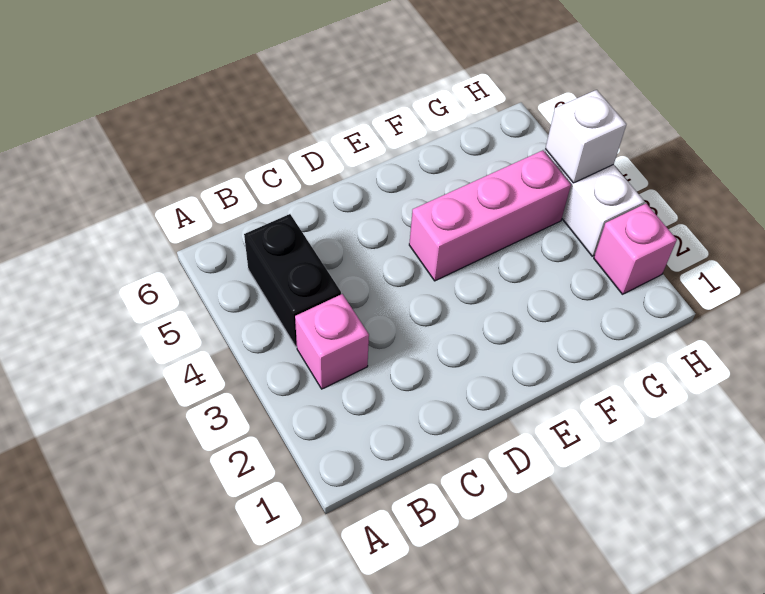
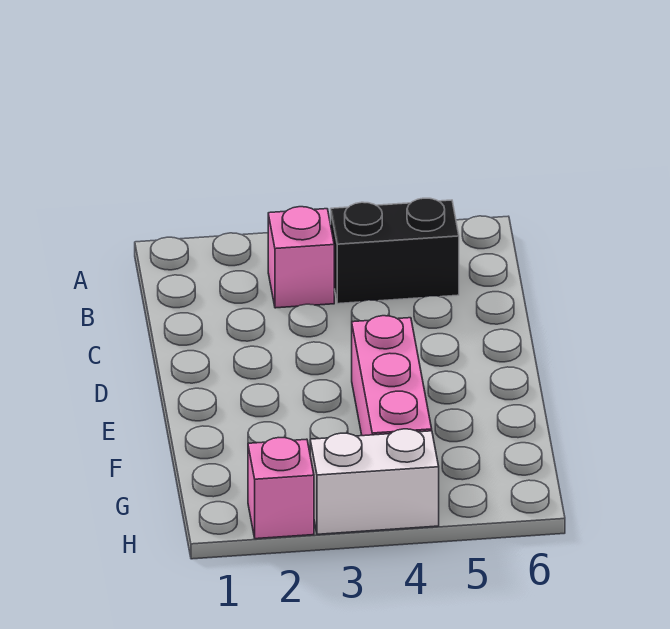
white 1x1 brick [545,90,626,183] -> none

